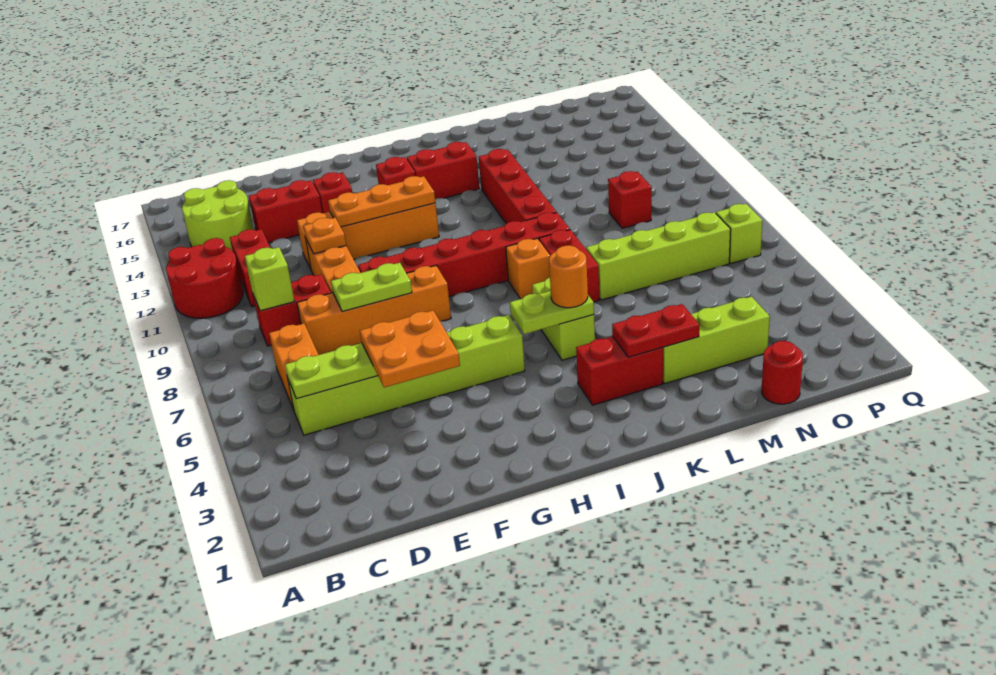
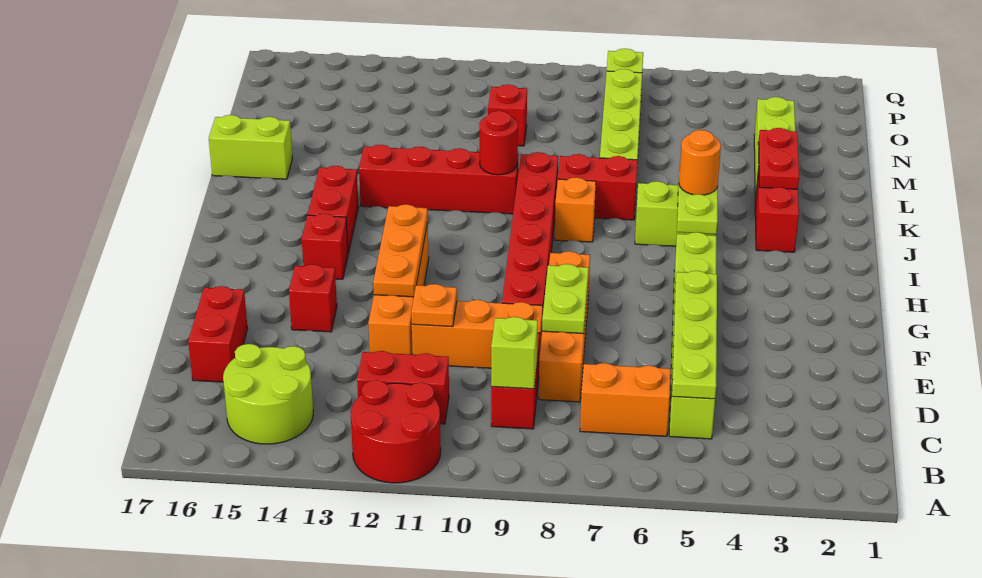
red 1x2 brick [249,180,322,243] -> red 1x2 brick moved to [188,286,248,382]
orange 2x2 plate [360,310,460,387] -> none
none -> lime 1x2 brick [209,115,292,179]
red 1x1 round brick [762,341,803,404] -> red 1x1 round brick moved to [480,111,518,175]

